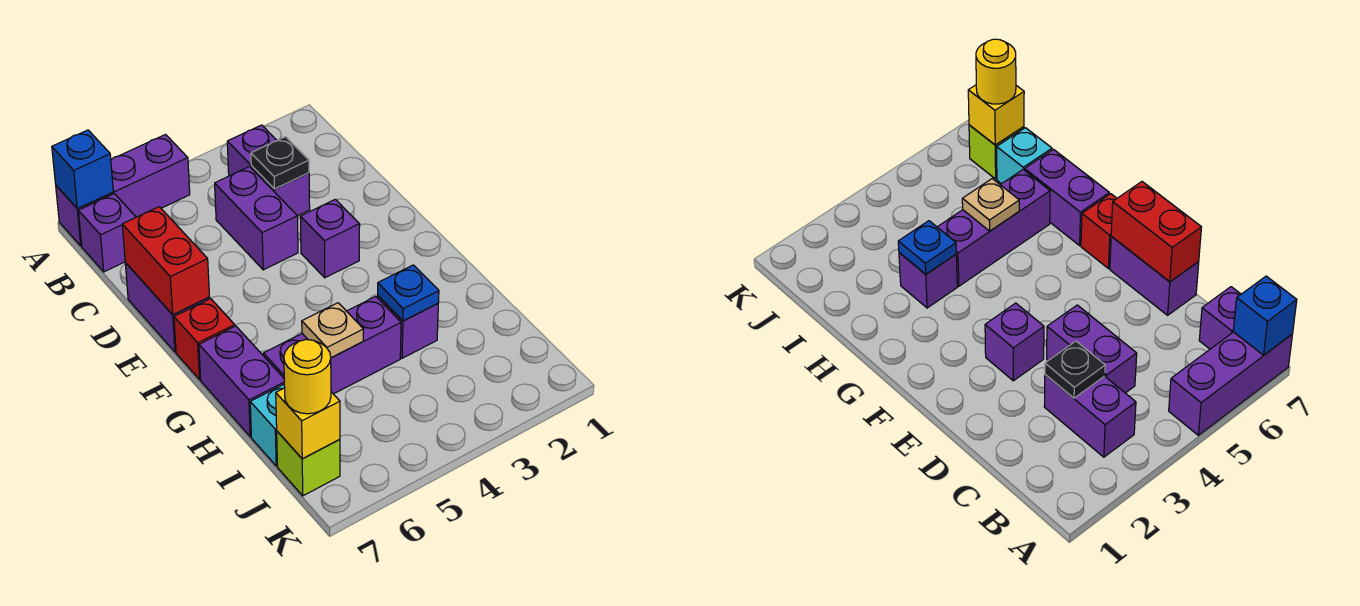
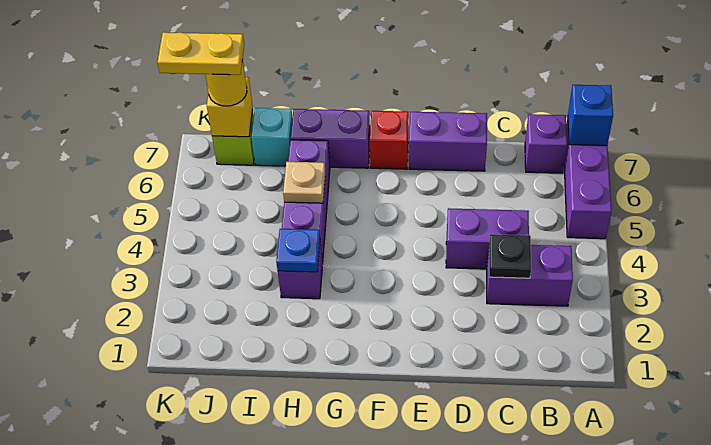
red 1x2 brick [122,207,209,315] -> none
purple 1x1 brick [300,199,360,278] -> none
none -> yellow 1x2 plate [158,32,244,75]

